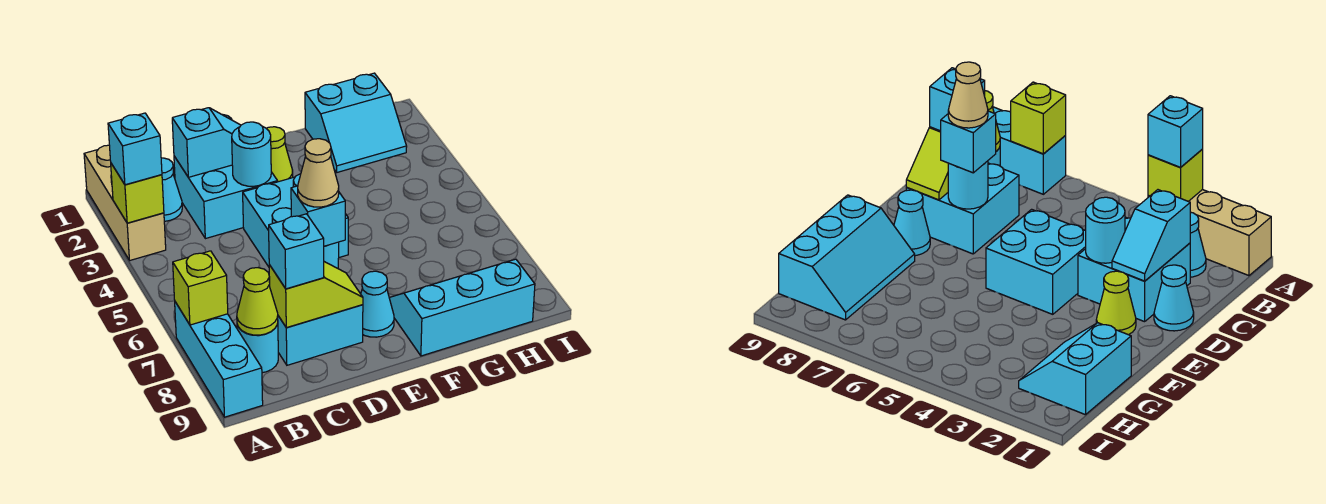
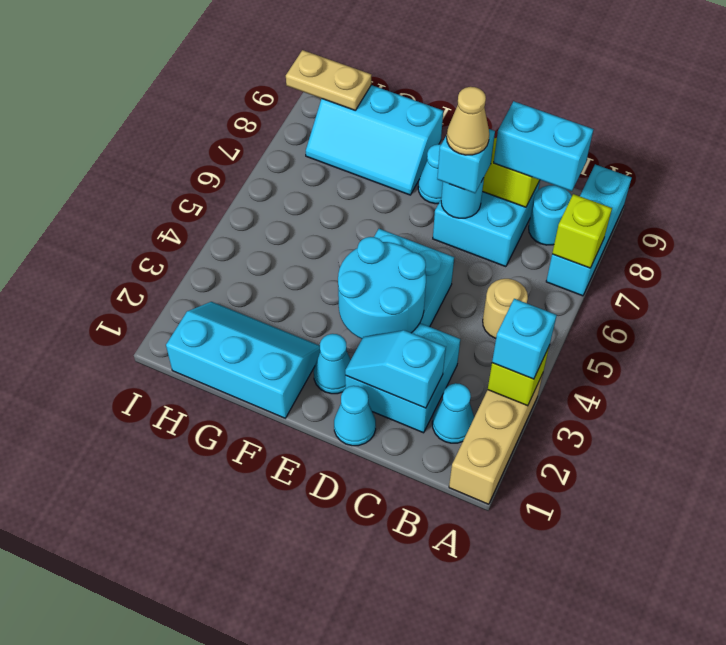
none -> tan 1x1 round brick [483,279,528,338]
lime 1x1 cone [237,268,278,335] -> none
cyan 1x1 brick [269,214,324,289] -> cyan 1x2 brick [494,101,594,191]
cyan 1x1 round brick [232,122,271,186] -> cyan 2x2 round brick [338,237,426,339]
lime 1x1 cone [266,127,293,182] -> cyan 1x1 cone [314,334,351,394]
cyan 2x2 slope [305,73,407,172] -> cyan 2x3 slope [166,302,320,418]
none -> tan 1x2 plate [286,50,372,111]

